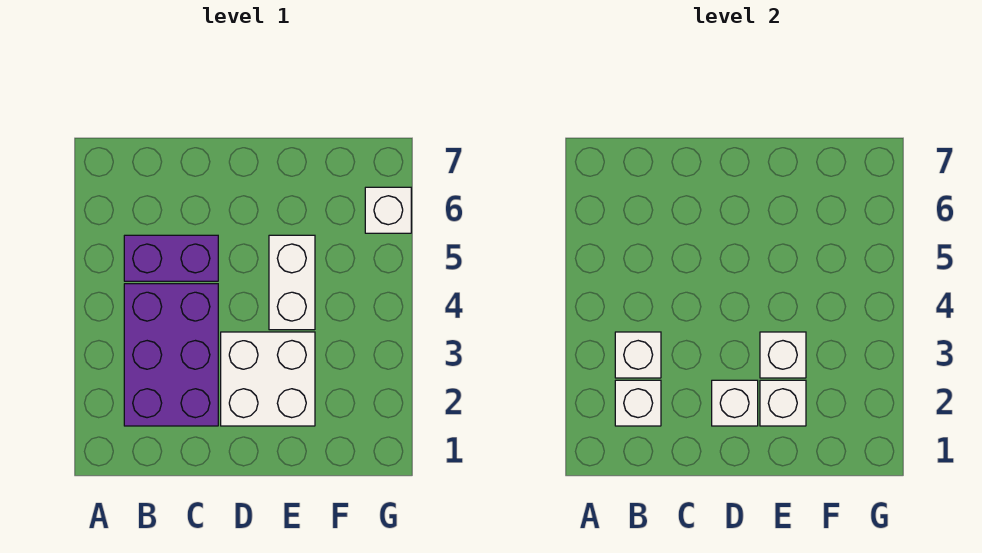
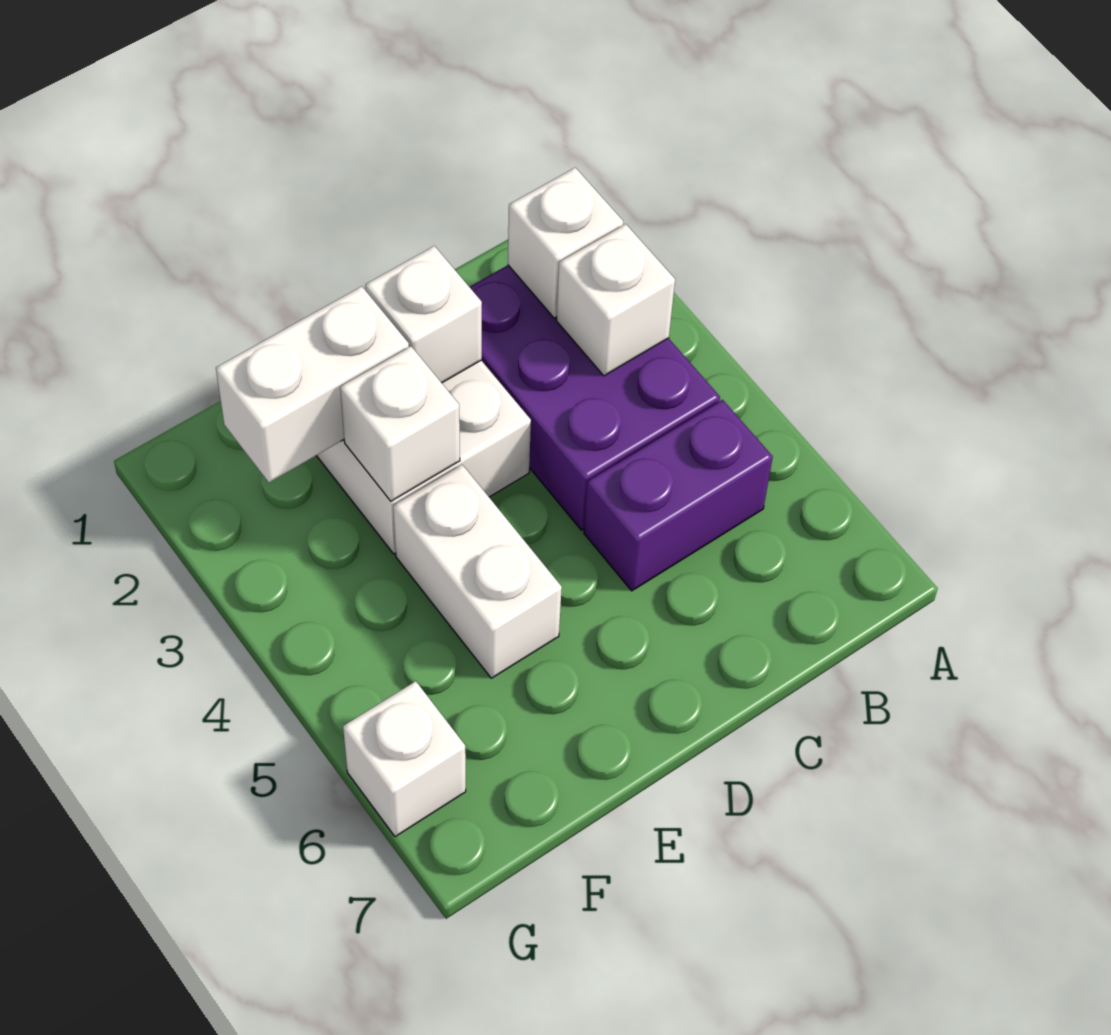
white 1x1 brick [760,380,806,426] -> white 1x2 brick [216,286,409,482]

